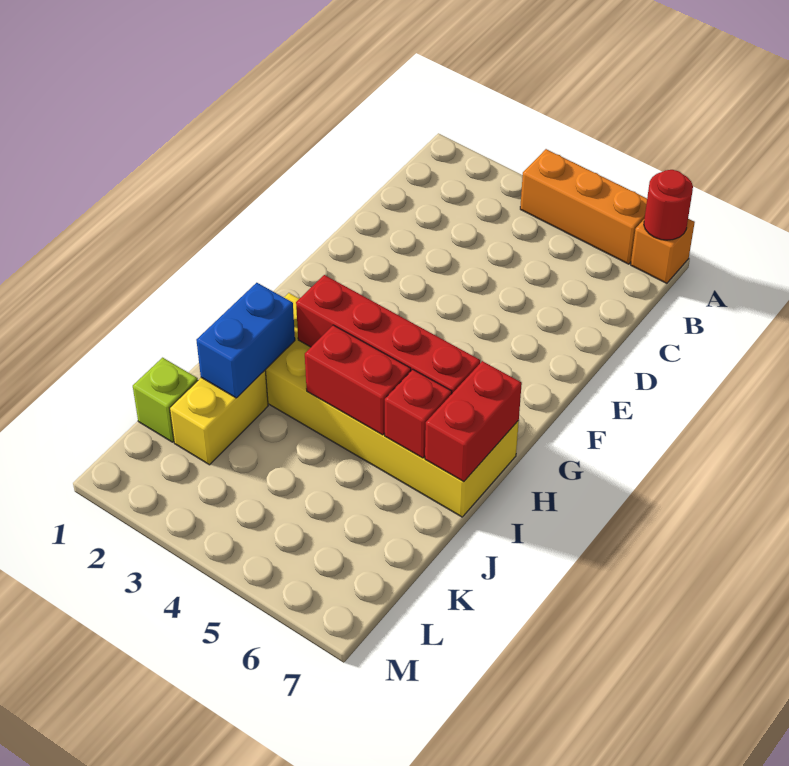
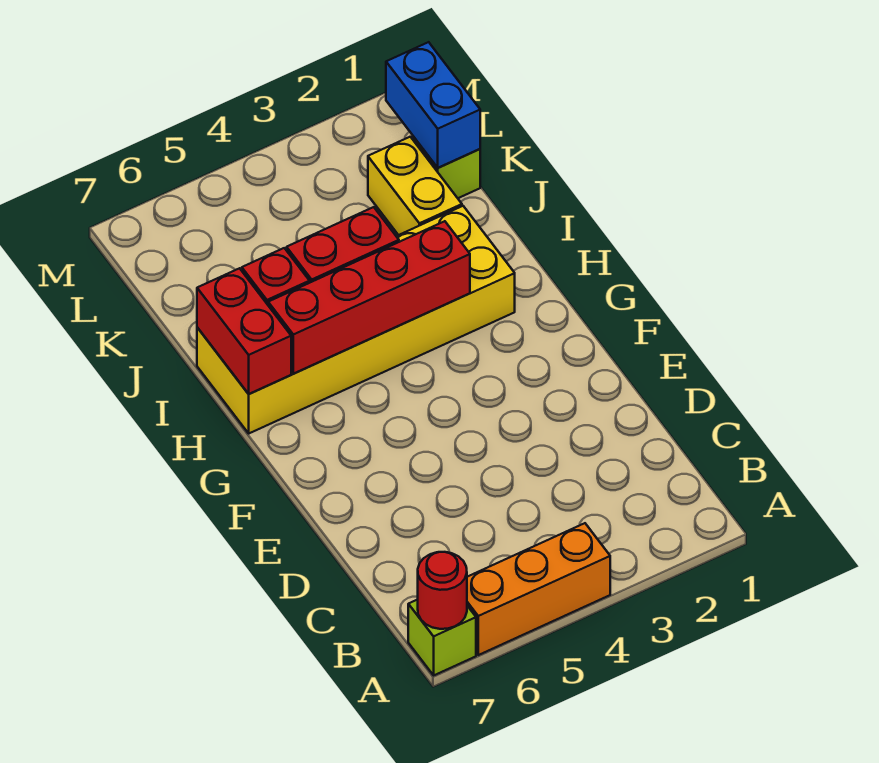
orange 1x1 brick [631,219,695,283] -> lime 1x1 brick [408,600,476,675]
blue 1x2 brick [196,283,295,398] -> blue 1x2 brick moved to [386,42,480,168]

